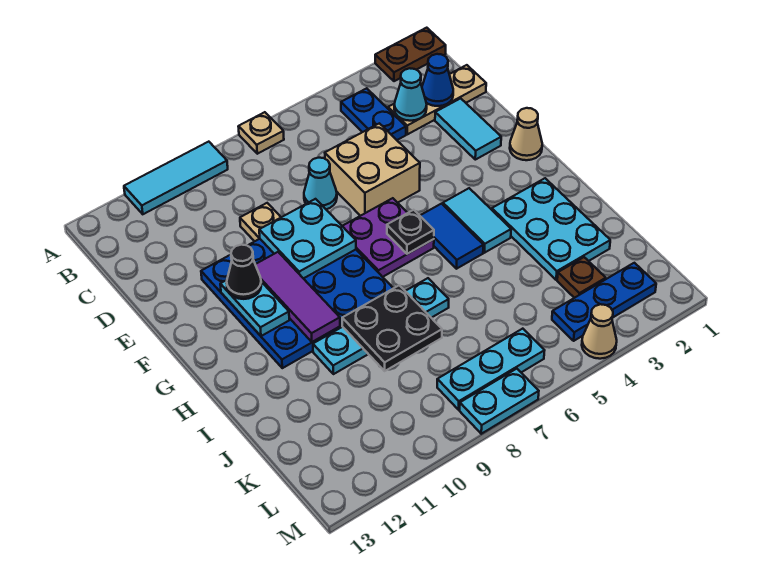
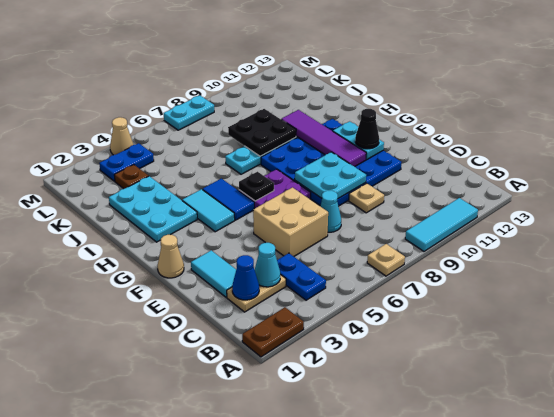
tan 1x3 plate [388,65,486,134] -> tan 1x2 plate [227,275,286,312]
purple 1x3 tile [255,252,340,342] -> purple 1x4 tile [281,110,366,166]
blue 1x3 plate [552,263,656,341] -> blue 1x2 plate [99,143,154,181]
cyan 1x3 plate [437,329,545,410] -> none

